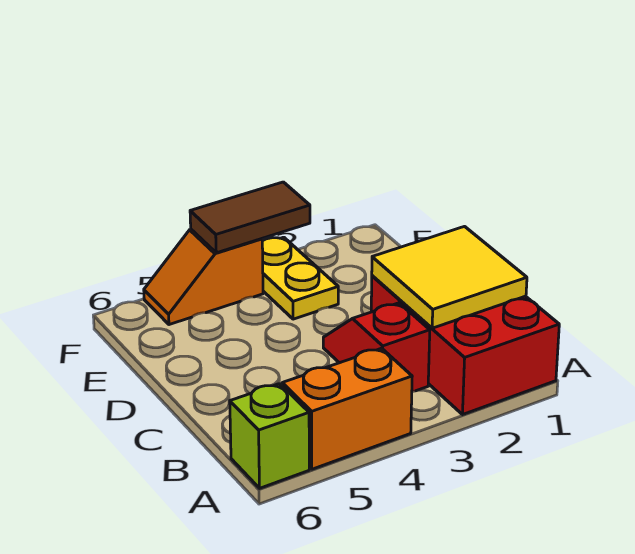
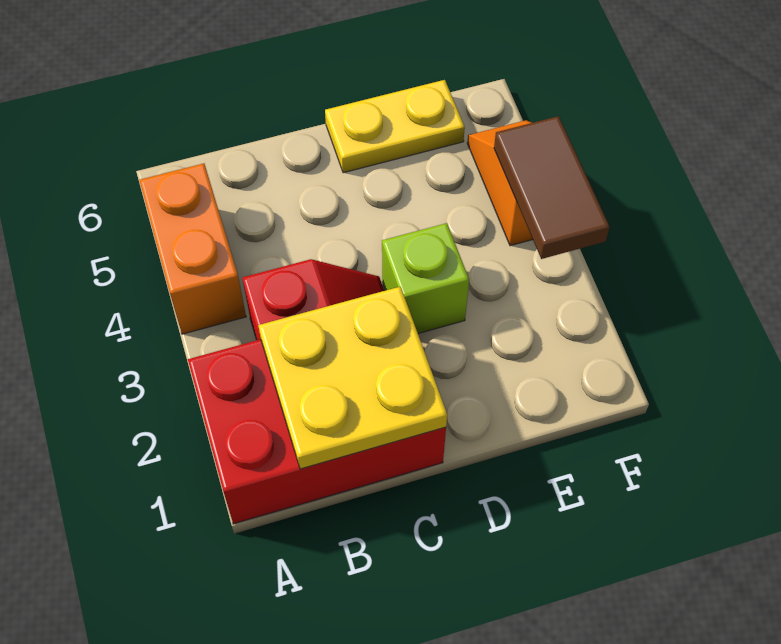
lime 1x1 brick [230,384,309,488] -> lime 1x1 brick moved to [382,223,469,333]
yellow 2x2 tile [372,227,527,328] -> yellow 2x2 plate [258,287,447,469]
yellow 1x2 plate [262,237,338,319] -> yellow 1x2 plate moved to [325,80,465,173]

